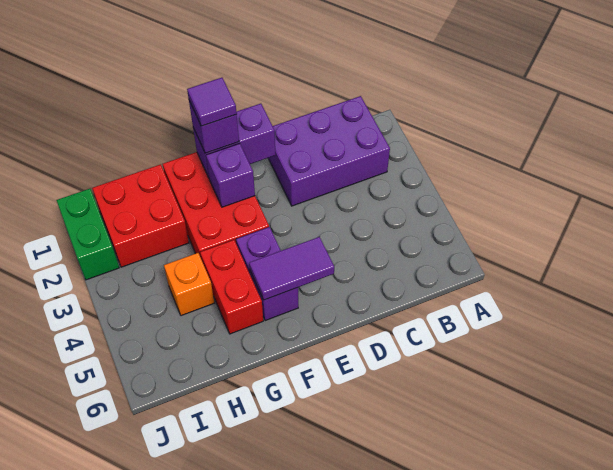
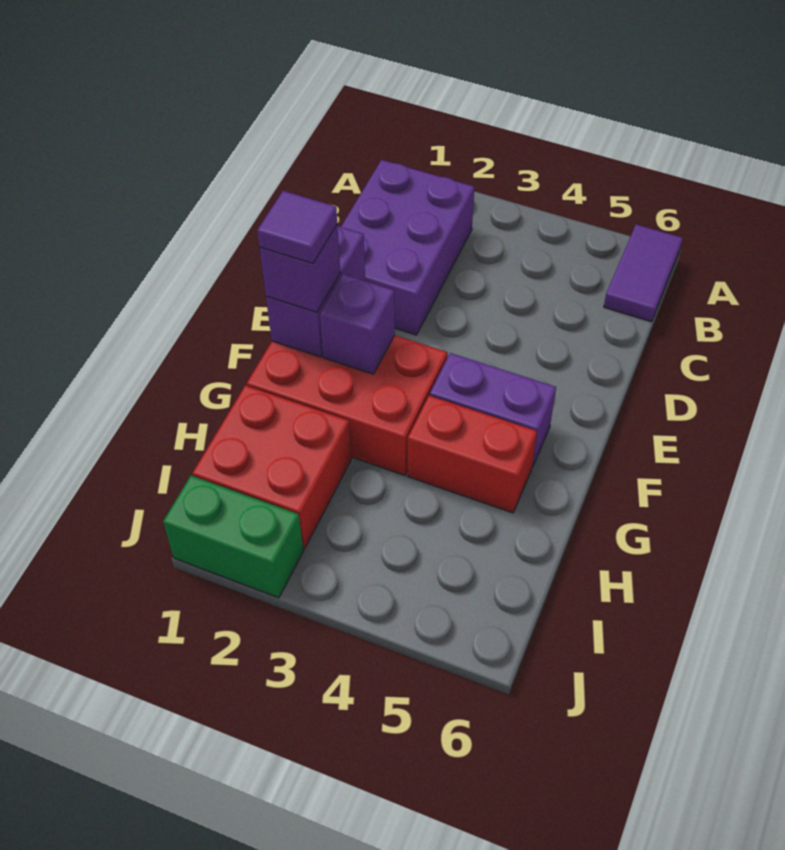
purple 1x2 tile [249,237,334,300] -> purple 1x2 tile moved to [604,224,683,322]
orange 1x1 brick [164,253,214,316] -> none

